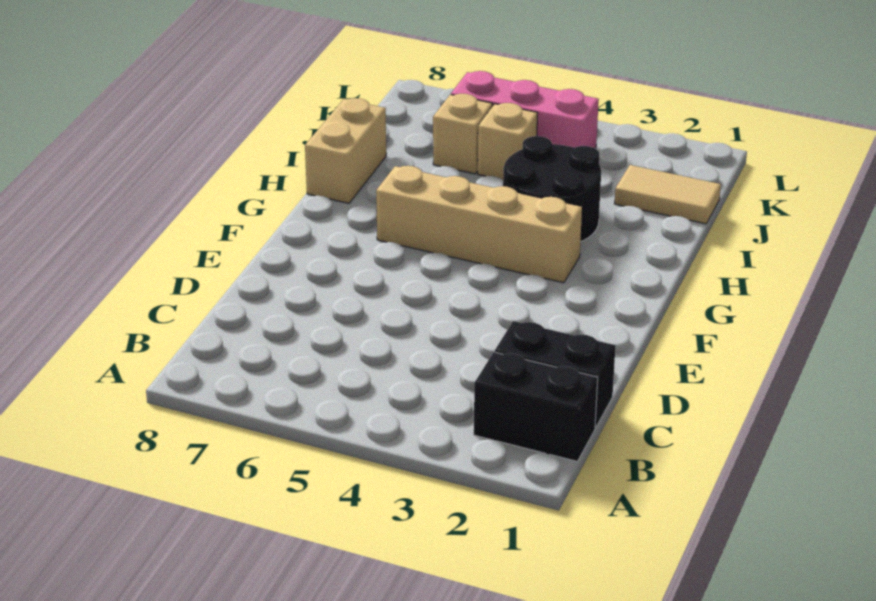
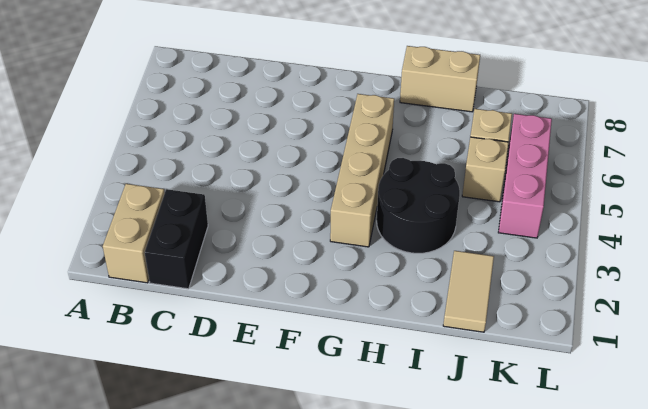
black 1x2 brick [474,352,598,461] -> tan 1x2 brick [103,184,165,283]

